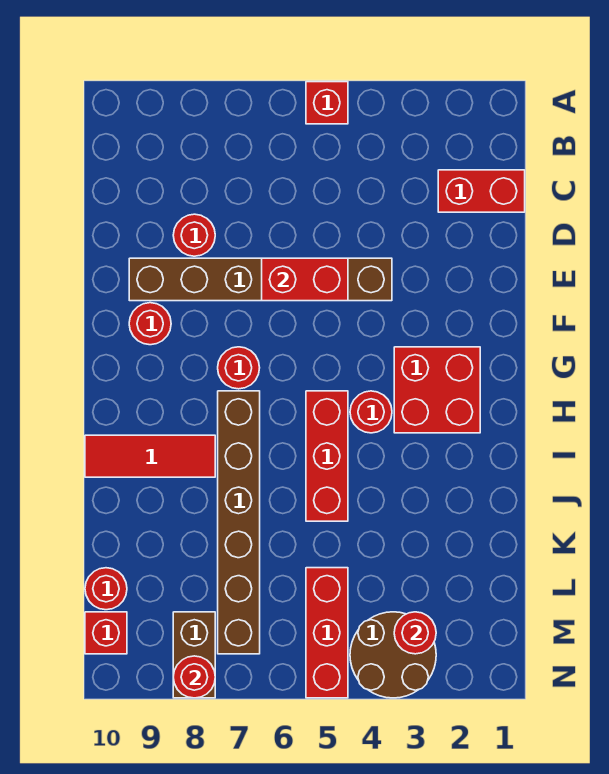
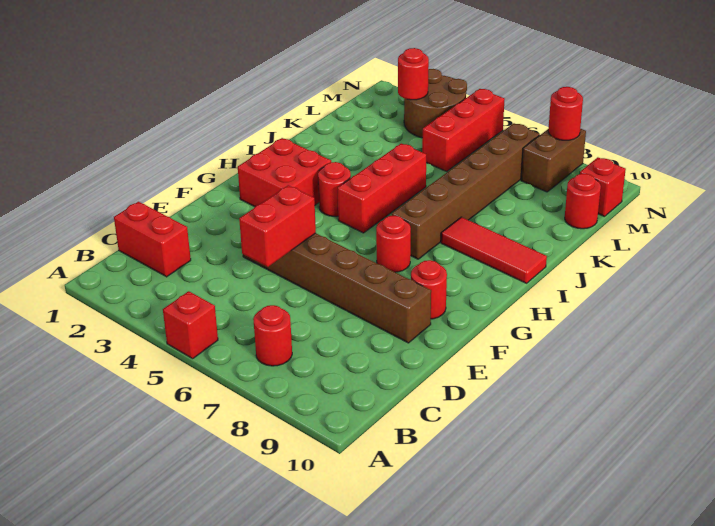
red 1x1 round brick [173,214,215,256] -> red 1x1 round brick moved to [253,305,292,366]
red 1x2 brick [262,258,348,301] -> red 1x2 brick turned to [239,185,316,267]

